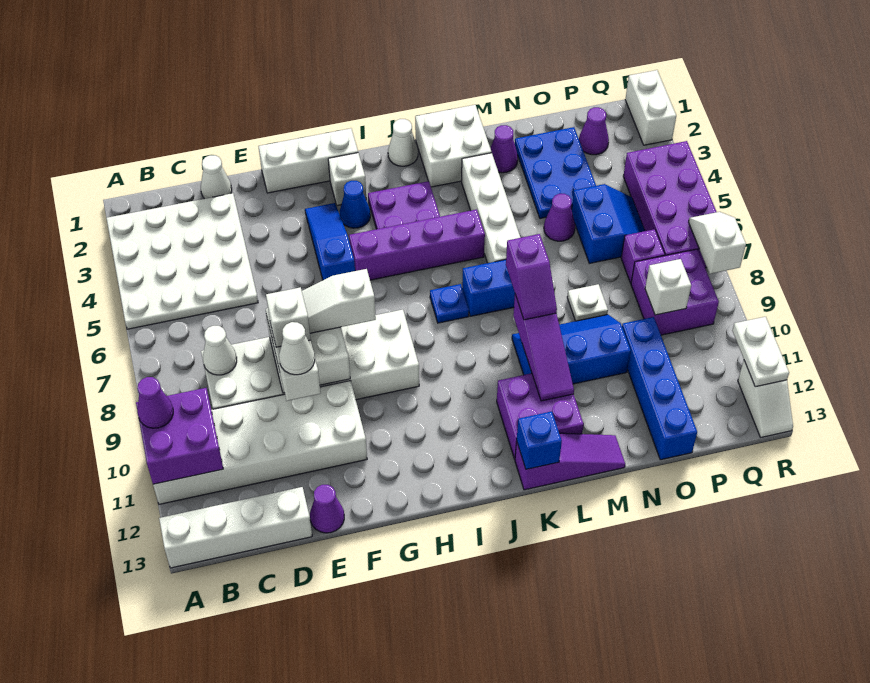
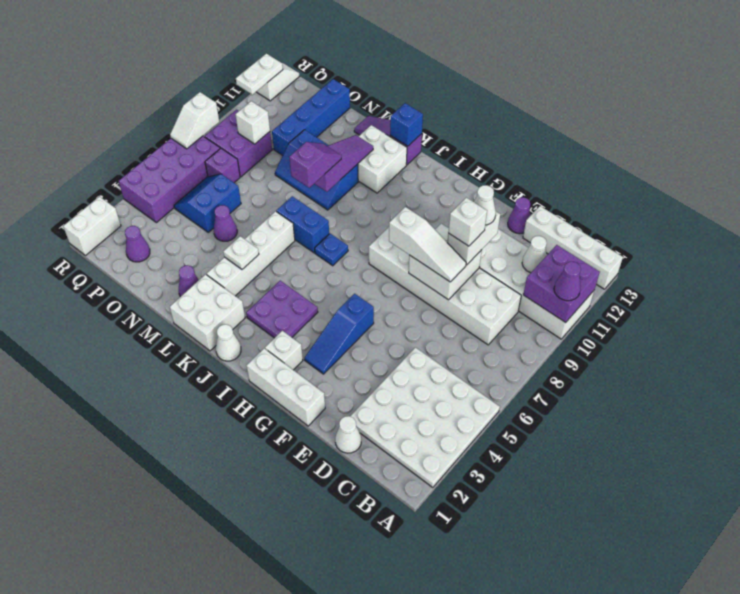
white 1x1 cone [203,326,237,375] -> white 1x1 cone moved to [522,236,547,273]
blue 1x1 cone [340,181,370,228] -> none
purple 1x4 brick [349,209,485,280] -> none
purple 2x2 brick [497,373,584,459] -> white 2x2 brick [358,125,407,193]
blue 2x3 plate [515,127,596,218] -> none
white 1x1 plate [567,284,608,321] -> white 1x1 plate moved to [223,236,259,269]

